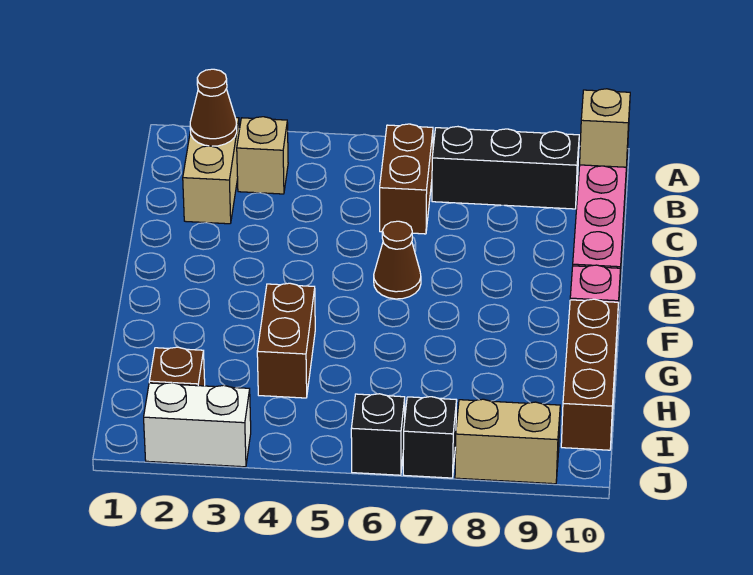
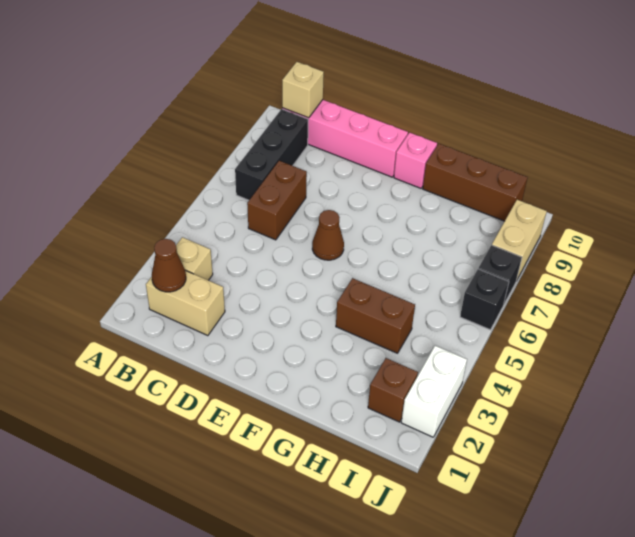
brown 1x2 brick [380,124,433,234] -> brown 1x2 brick turned to [247,161,307,240]

